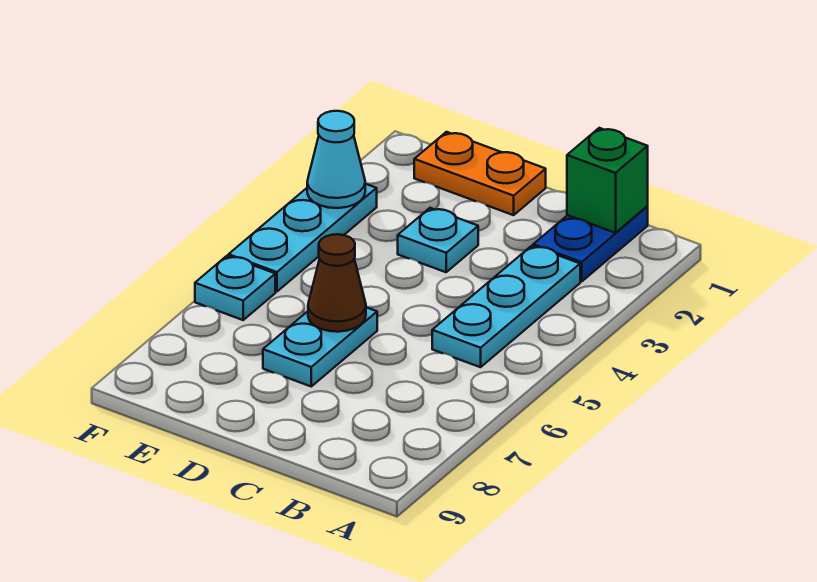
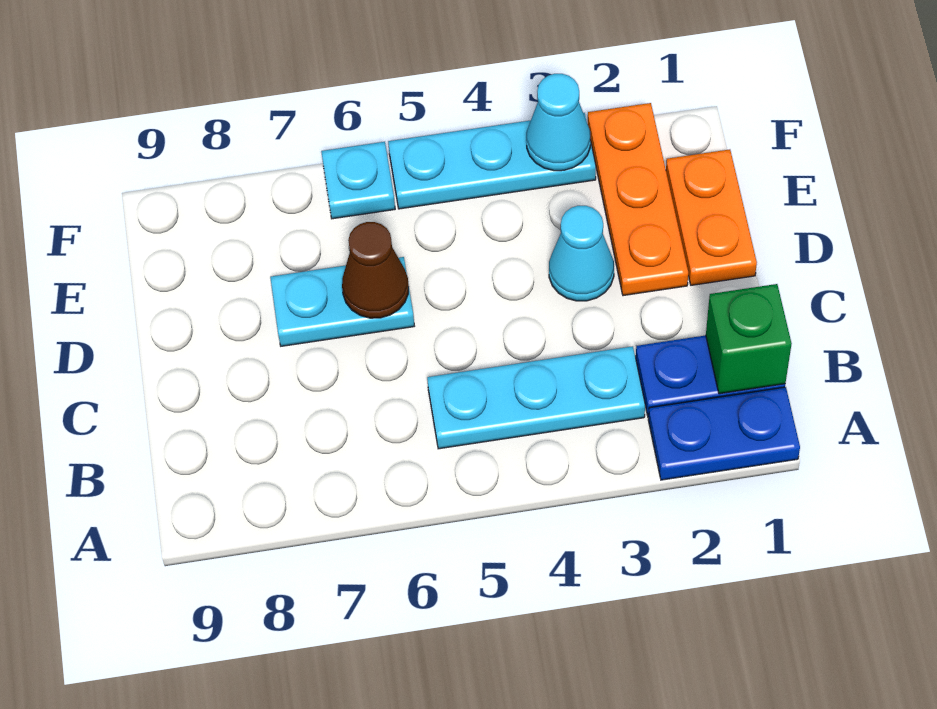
none -> blue 1x2 plate [648,387,800,480]
none -> orange 1x3 plate [588,103,688,296]
cyan 1x1 plate [398,208,478,272] -> cyan 1x1 cone [549,206,614,301]

